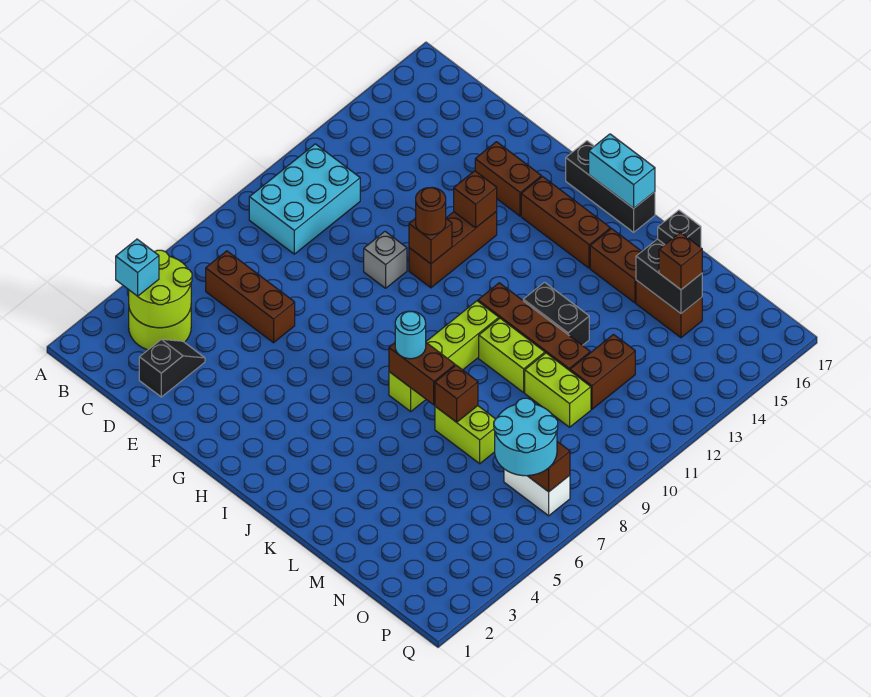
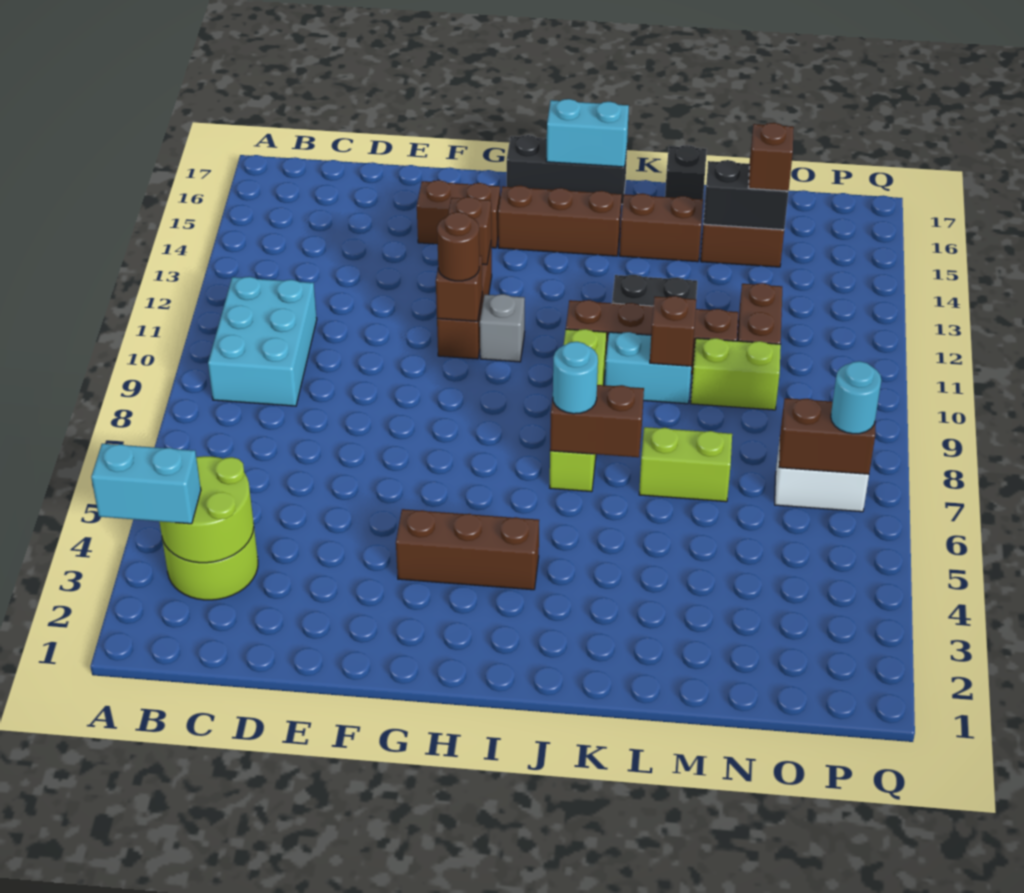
cyan 1x1 brick [116,239,159,296] -> cyan 1x2 brick [91,444,201,524]
brown 1x3 brick [206,251,295,343] -> brown 1x3 brick moved to [396,509,539,590]
black 1x2 slope [139,339,205,397] -> none
grey 1x1 brick [364,232,407,288] -> grey 1x1 brick moved to [480,294,525,362]
lime 1x2 brick [479,318,545,392] -> cyan 1x2 brick [605,332,691,404]
brown 1x1 brick [435,365,478,422] -> brown 1x1 brick moved to [650,296,696,366]
cyan 2x2 round brick [494,398,558,476] -> cyan 1x1 round brick [831,361,881,434]

